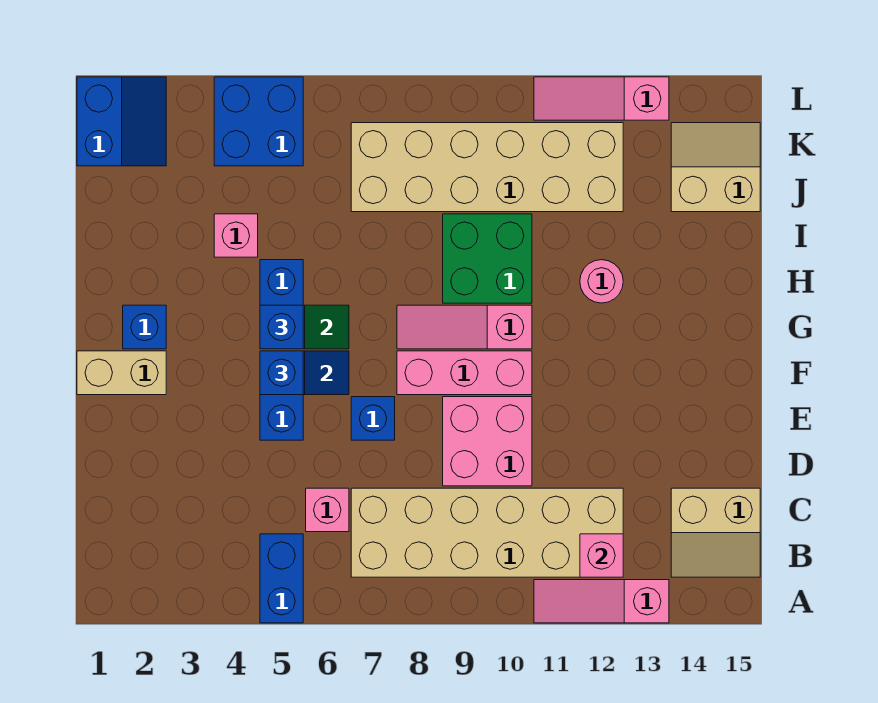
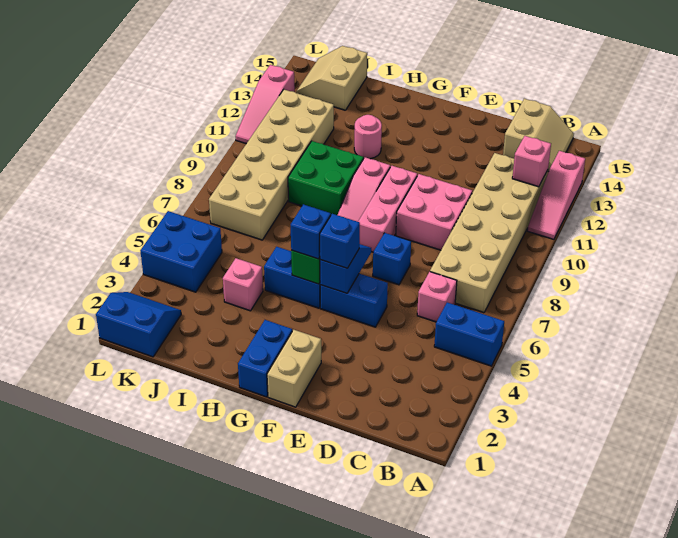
blue 1x1 brick [123,305,166,349] -> blue 1x2 brick [238,320,292,397]

